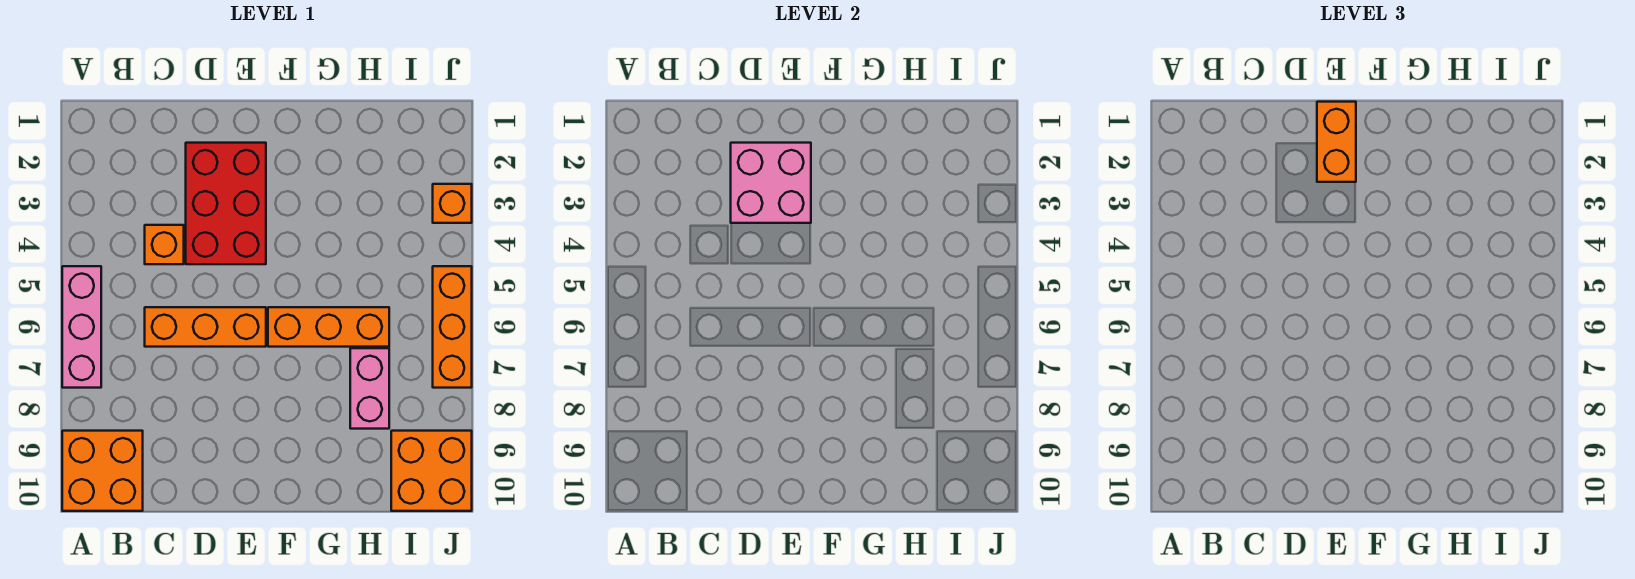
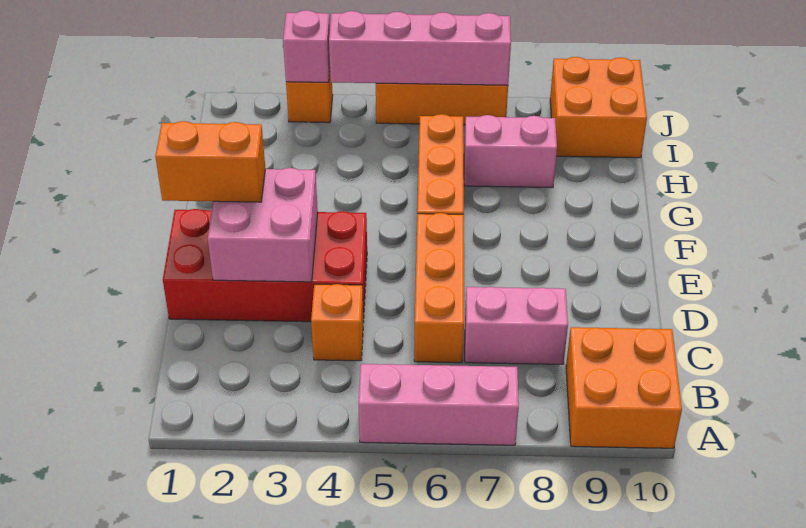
none -> pink 1x2 brick [465,287,568,364]
red 2x3 brick [186,143,266,264] -> red 2x4 brick [163,209,367,322]
none -> pink 1x1 brick [283,10,330,82]
none -> pink 1x4 brick [329,11,511,85]

